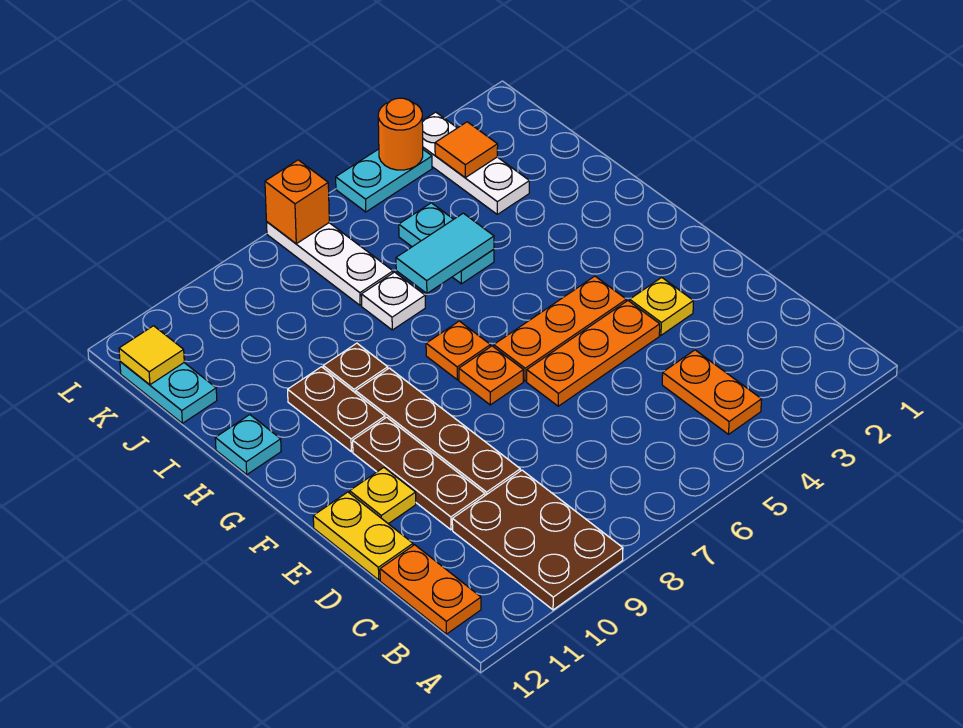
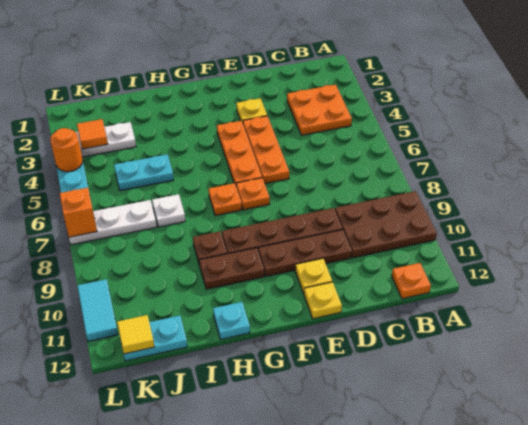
orange 1x2 plate [662,350,762,434] -> orange 2x2 plate [287,85,352,135]
orange 1x2 plate [380,545,481,634] -> orange 1x1 plate [392,263,431,299]
yellow 1x2 plate [313,492,413,580] -> yellow 1x1 plate [304,282,342,319]
cyan 1x2 tile [396,213,494,293] -> cyan 1x2 tile moved to [77,279,118,341]

